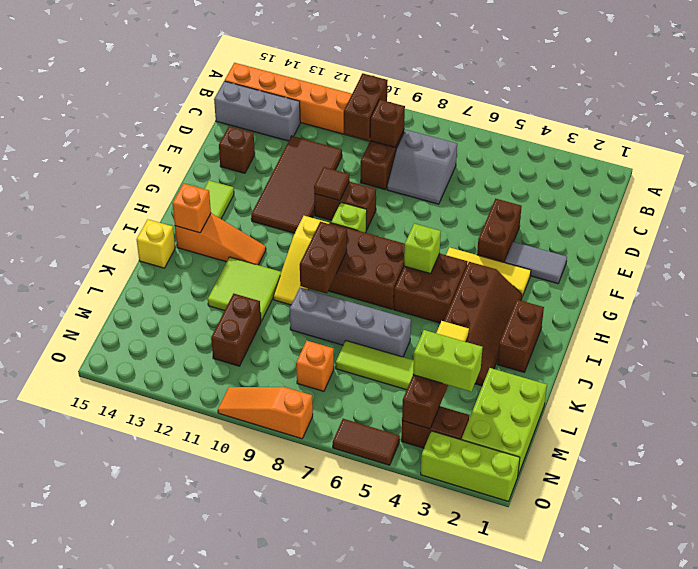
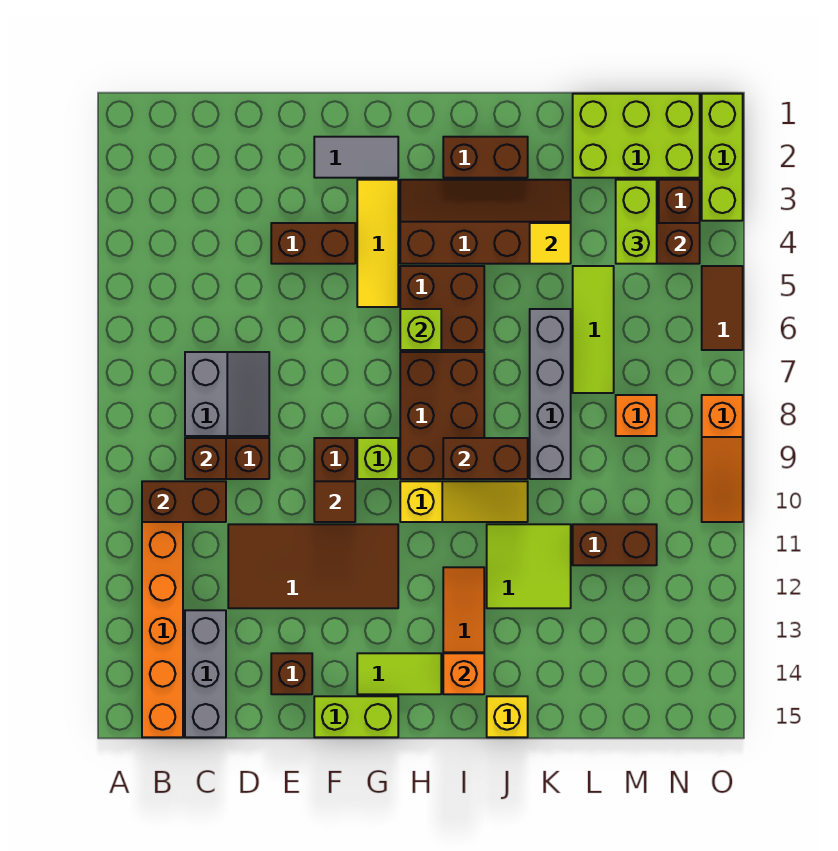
grey 1x2 tile [505,242,567,284] -> grey 1x2 tile turned to [314,137,398,178]
none -> lime 1x2 brick [314,696,398,737]

